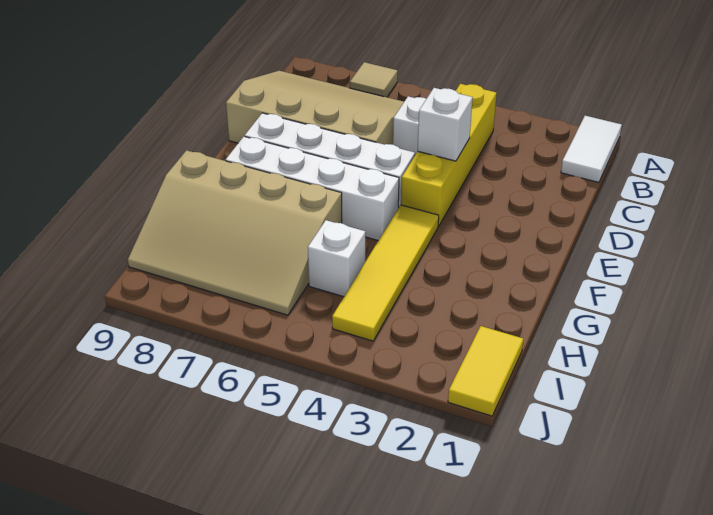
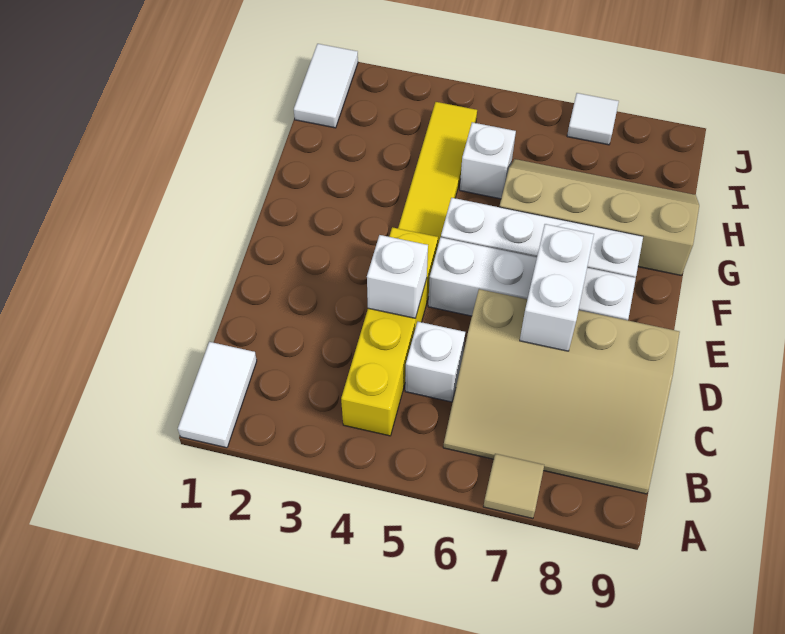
none -> white 1x2 brick [520,224,594,351]
tan 3x4 slope [128,150,342,315] -> tan 2x4 slope [500,159,699,276]
yellow 1x2 tile [448,326,523,416] -> white 1x2 tile [294,44,358,128]
none -> white 1x1 tile [567,93,619,145]

